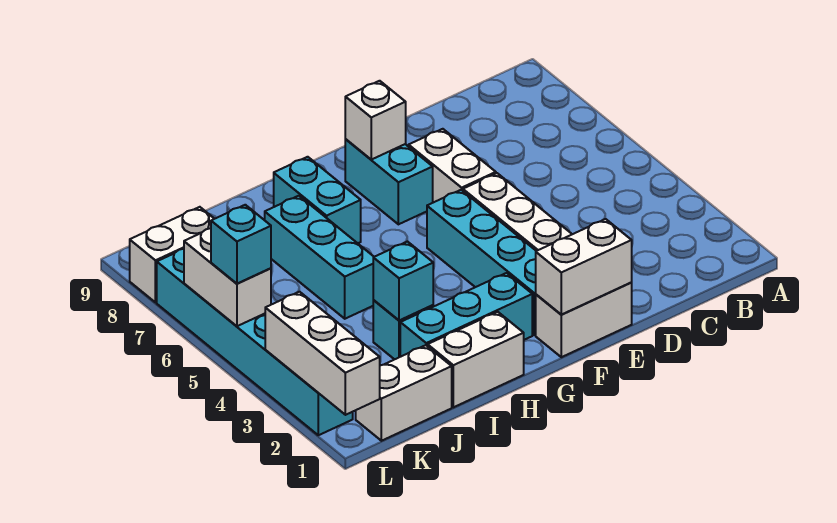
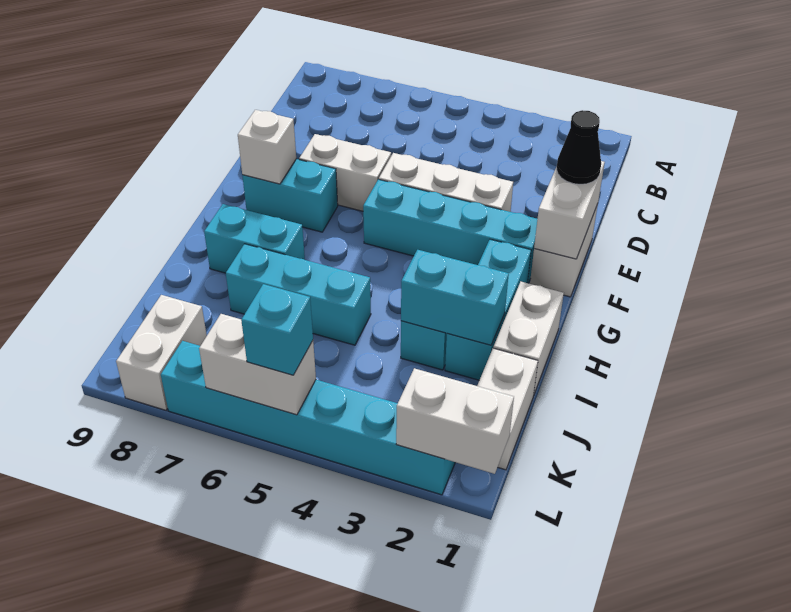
none -> black 1x1 cone [556,110,601,184]
cyan 1x1 brick [373,241,433,320] -> cyan 1x2 brick [401,250,509,345]
white 1x3 brick [265,292,380,415] -> white 1x2 brick [396,368,514,474]

